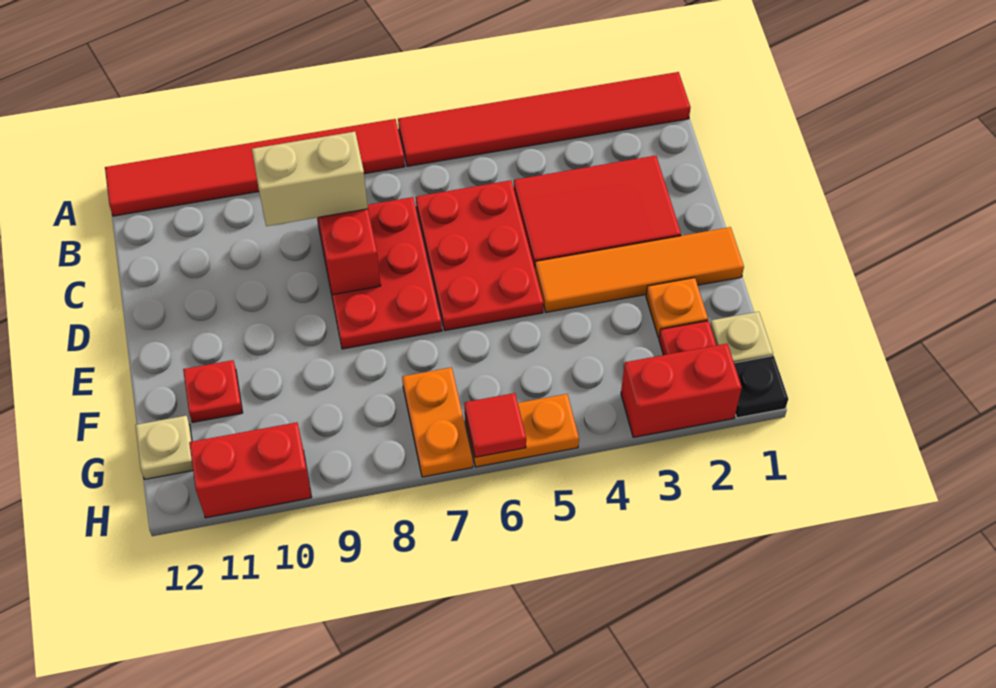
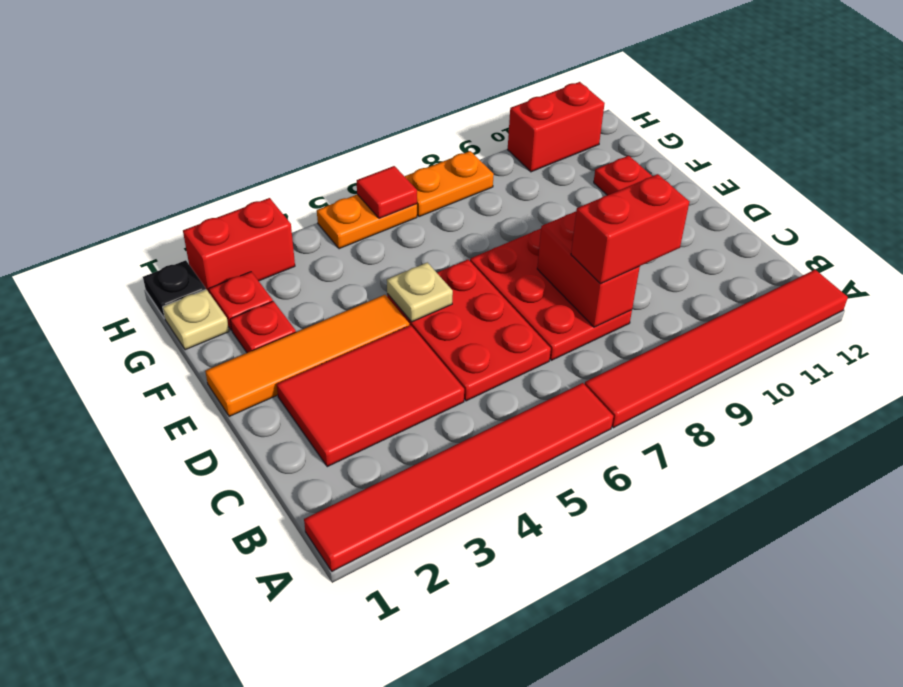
tan 1x2 brick [252,132,368,226] -> red 1x2 brick [571,174,689,284]
orange 1x1 plate [646,278,708,338] -> red 1x1 plate [230,301,296,353]
orange 1x2 plate [402,367,473,477] -> orange 1x2 plate turned to [404,151,494,217]
tan 1x1 plate [135,416,193,479] -> tan 1x1 plate moved to [387,262,453,322]

